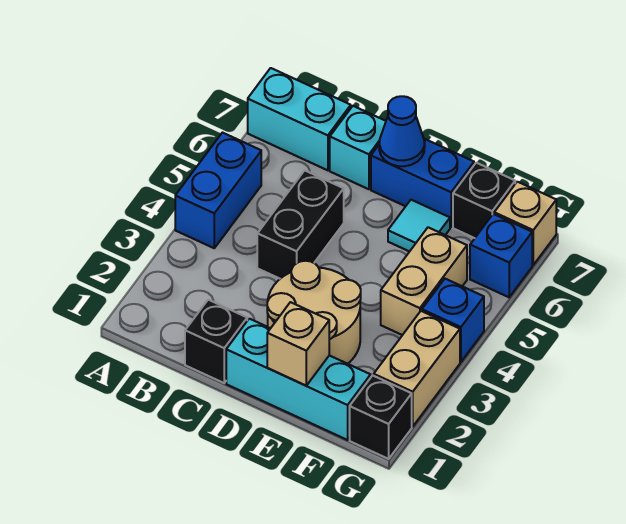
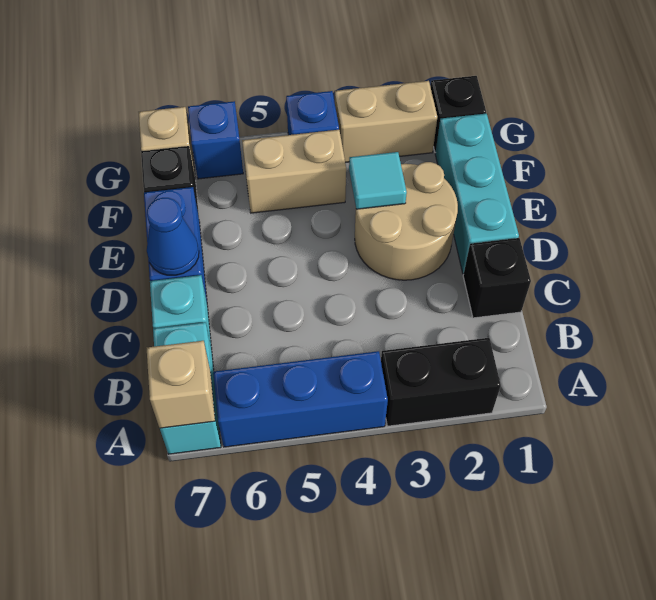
blue 1x2 brick [175,133,261,248] -> blue 1x3 brick [213,351,388,447]
black 1x2 brick [257,170,344,279] -> black 1x2 brick moved to [381,338,501,426]
tan 1x1 brick [267,302,329,386] -> tan 1x1 brick moved to [147,341,215,428]
cyan 1x1 tile [388,200,450,252] -> cyan 1x1 tile moved to [349,152,407,209]

